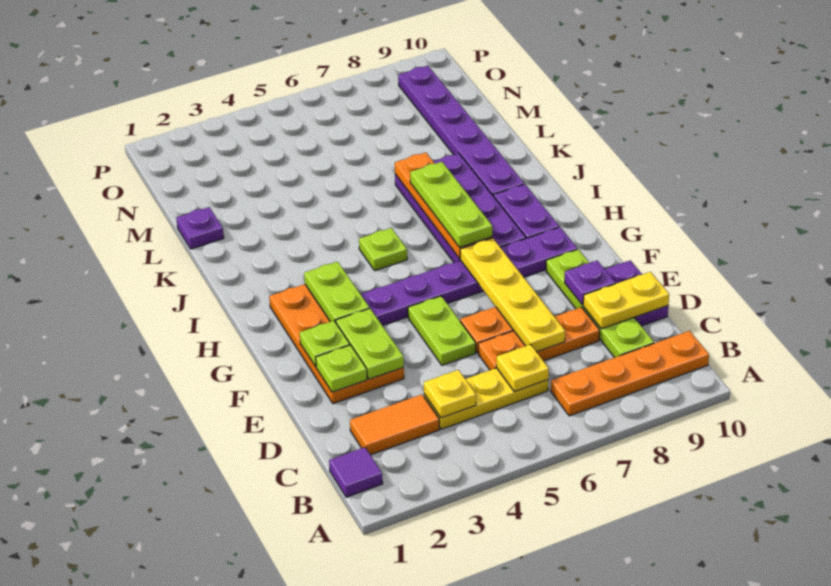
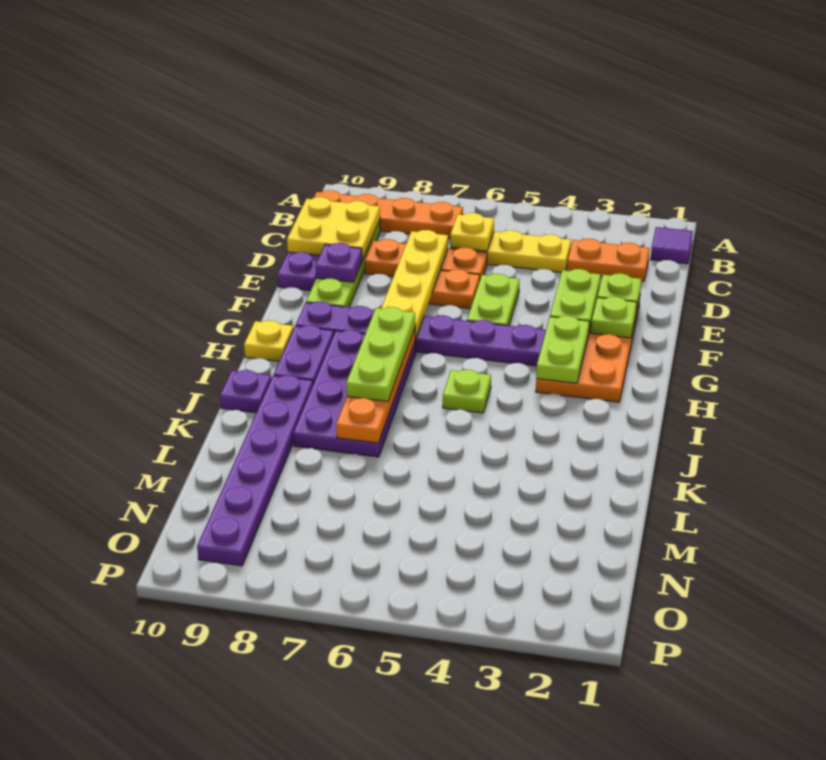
orange 1x2 tile [350,394,439,455] -> orange 1x2 plate [567,239,650,281]
yellow 1x1 plate [424,370,476,418] -> yellow 1x1 plate moved to [244,320,293,361]
yellow 1x2 plate [583,272,669,329] -> yellow 2x2 plate [287,197,380,260]
purple 1x1 plate [176,207,224,249] -> purple 1x1 plate moved to [220,370,271,413]

